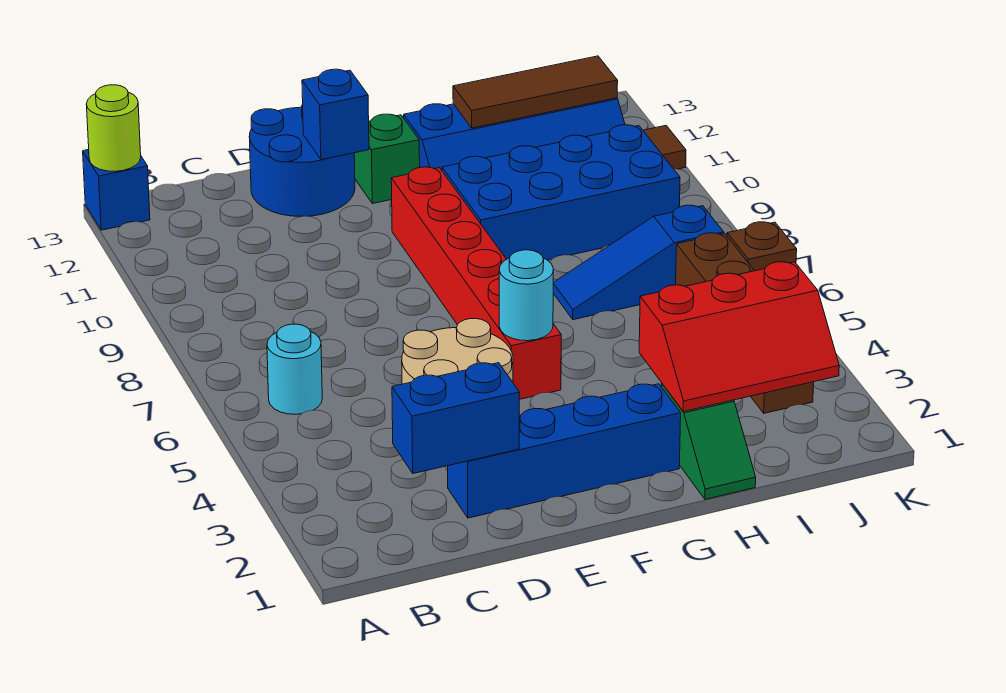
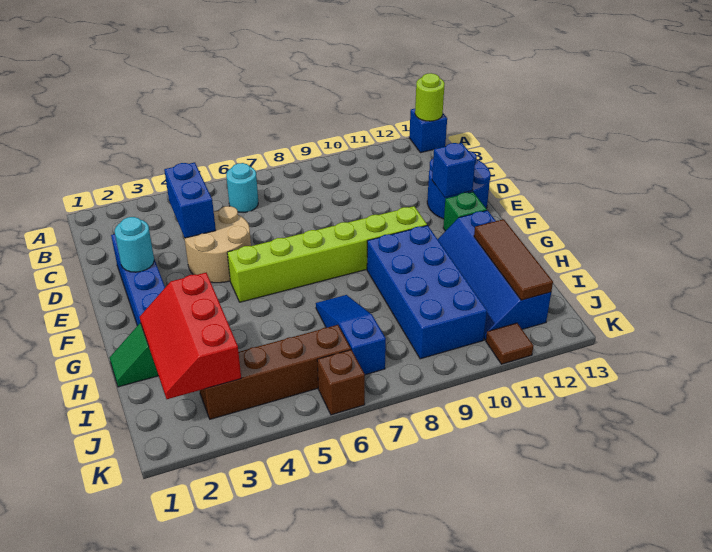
blue 1x2 brick [392,363,520,474] -> blue 1x2 brick moved to [164,162,216,238]
red 1x6 brick [391,167,561,399] -> lime 1x6 brick [227,206,427,302]
cyan 1x1 round brick [499,250,553,341] -> cyan 1x1 round brick moved to [115,217,154,272]

